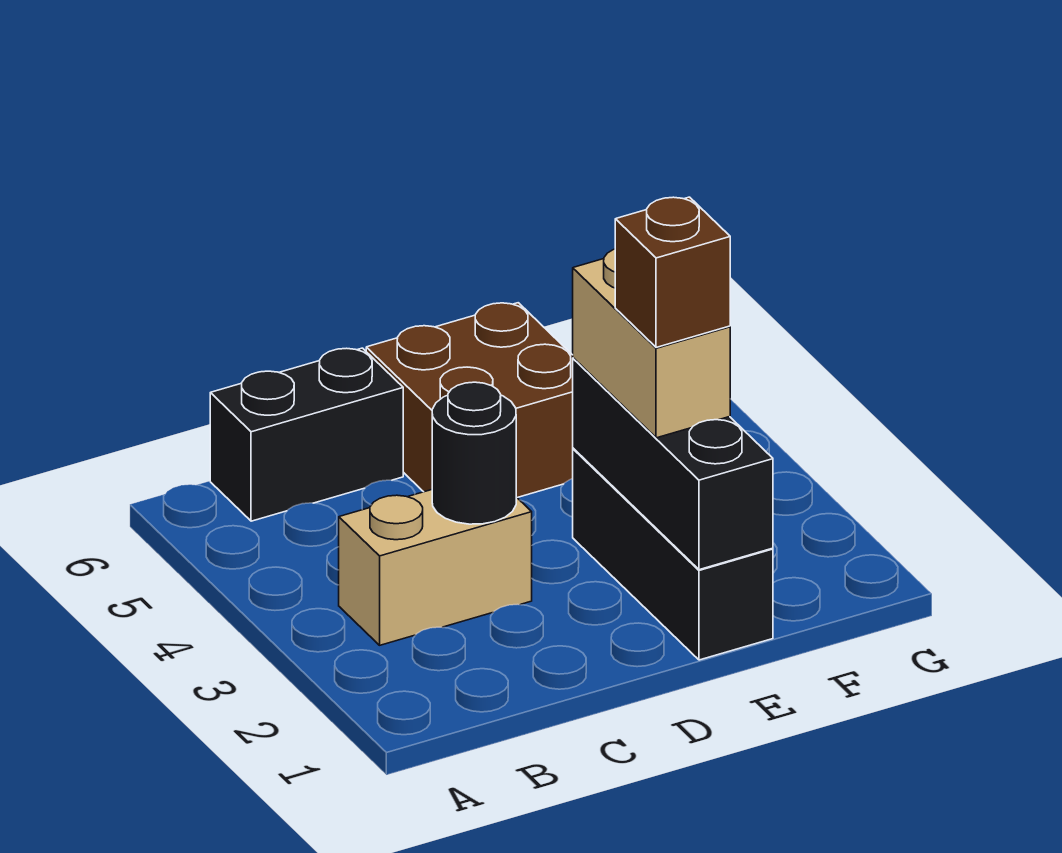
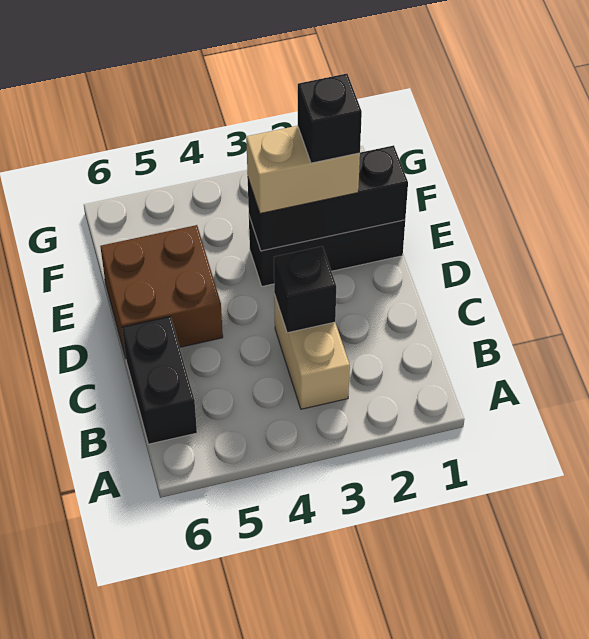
black 1x1 round brick [432,382,516,524] -> black 1x1 brick [274,246,336,333]
brown 1x1 brick [615,197,730,347] -> black 1x1 brick [298,74,362,163]

